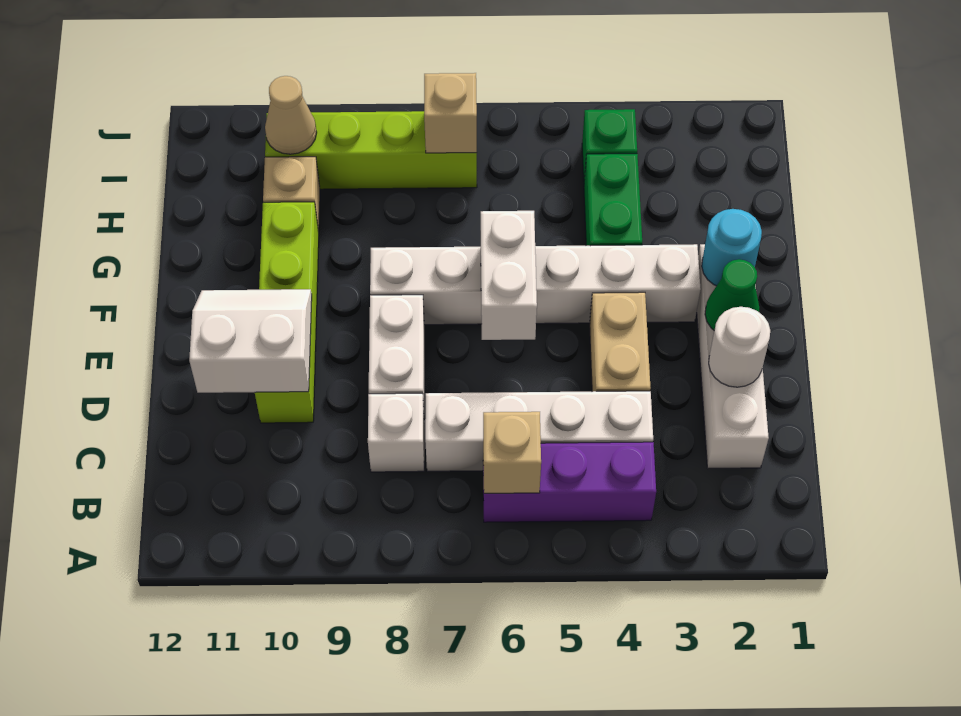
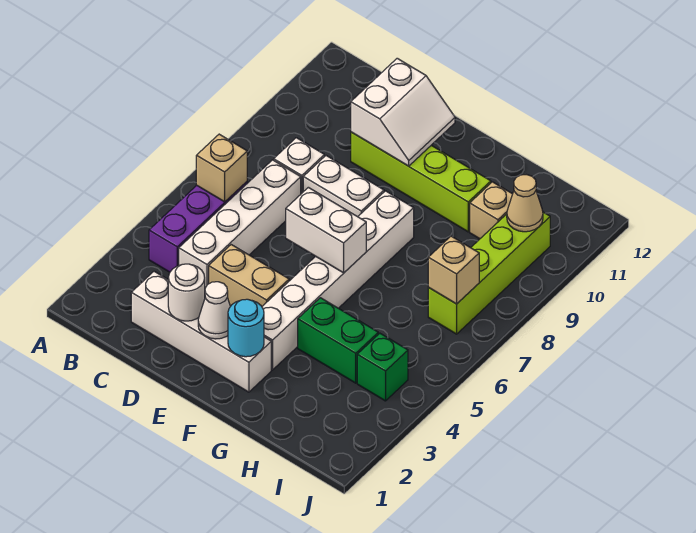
green 1x1 cone [705,259,760,330] -> white 1x1 cone [198,282,230,339]

